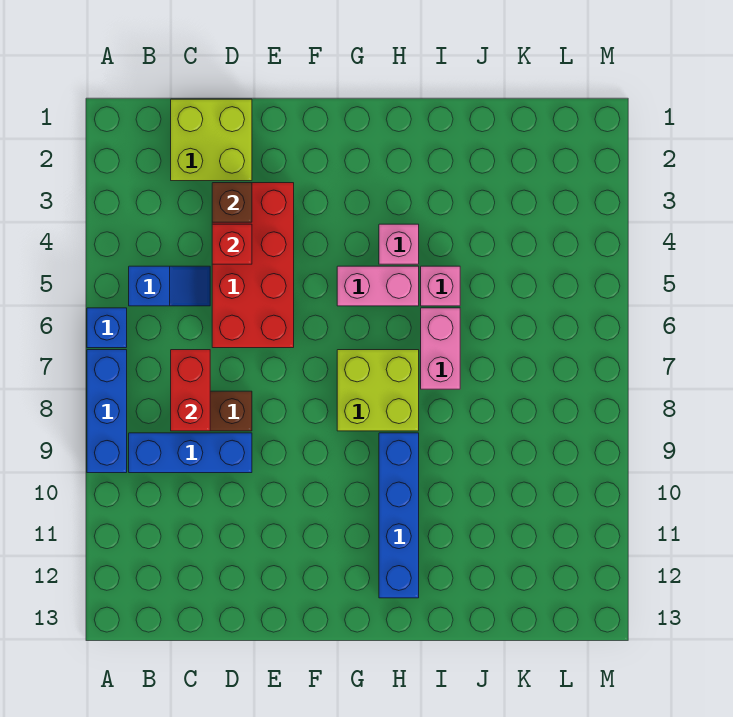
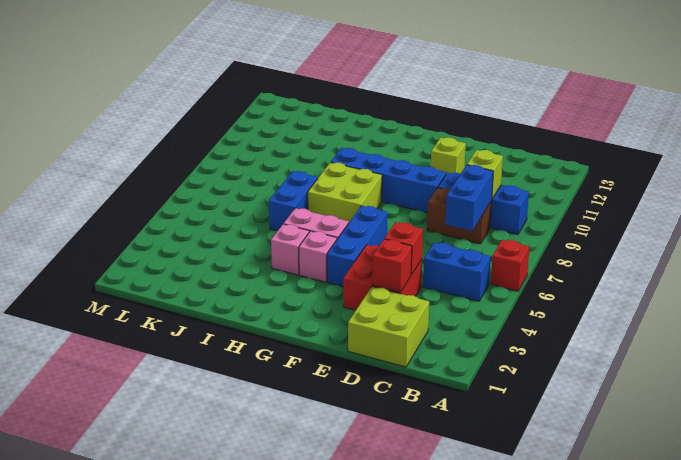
blue 1x1 brick [87,308,127,348] -> red 1x1 brick [491,240,529,291]
blue 1x3 brick [87,350,127,473] -> blue 1x3 brick moved to [327,206,388,287]
blue 1x2 slope [129,266,210,306] -> blue 1x2 brick [423,242,491,301]
red 1x2 brick [171,350,210,431] -> blue 1x2 brick [445,165,493,231]
none -> lime 1x1 brick [467,150,503,199]
red 2x4 brick [212,183,294,348] -> red 2x2 brick [343,245,422,311]
brown 1x1 brick [212,183,252,222] -> red 1x1 brick [372,239,412,292]
none -> lime 1x1 brick [431,137,466,174]
blue 1x4 brick [379,433,419,598] -> blue 1x4 brick turned to [331,148,446,213]
pink 1x1 brick [421,266,460,306] -> pink 1x1 brick moved to [299,231,337,282]
pink 1x2 brick [421,308,460,389] -> blue 1x2 brick [269,171,318,231]

